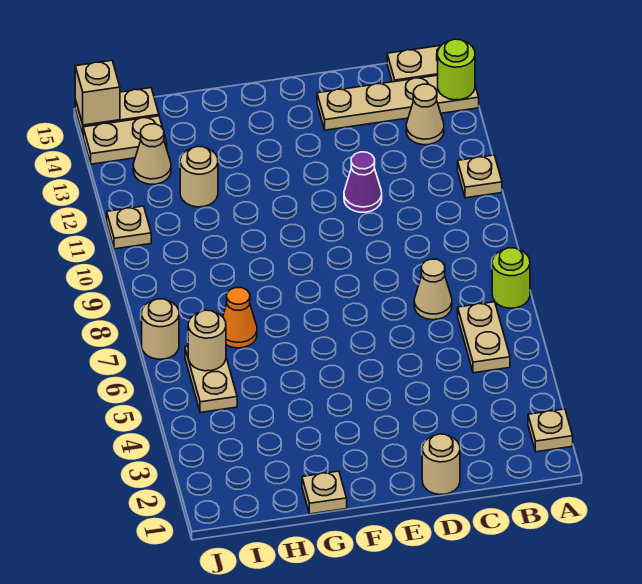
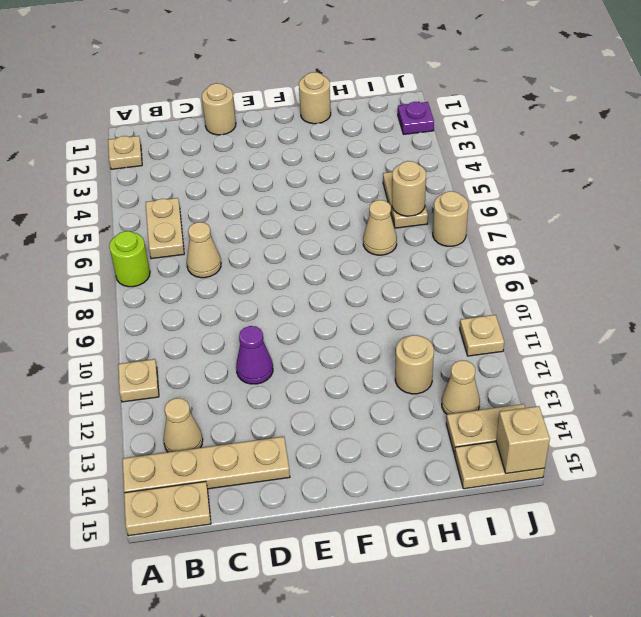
lime 1x1 round brick [438,39,475,100] -> none
tan 1x1 plate [302,471,347,514] -> tan 1x1 round brick [299,72,331,124]
orange 1x1 cone [223,287,257,348] -> tan 1x1 cone [363,200,397,255]
none -> purple 1x1 plate [398,102,434,134]

